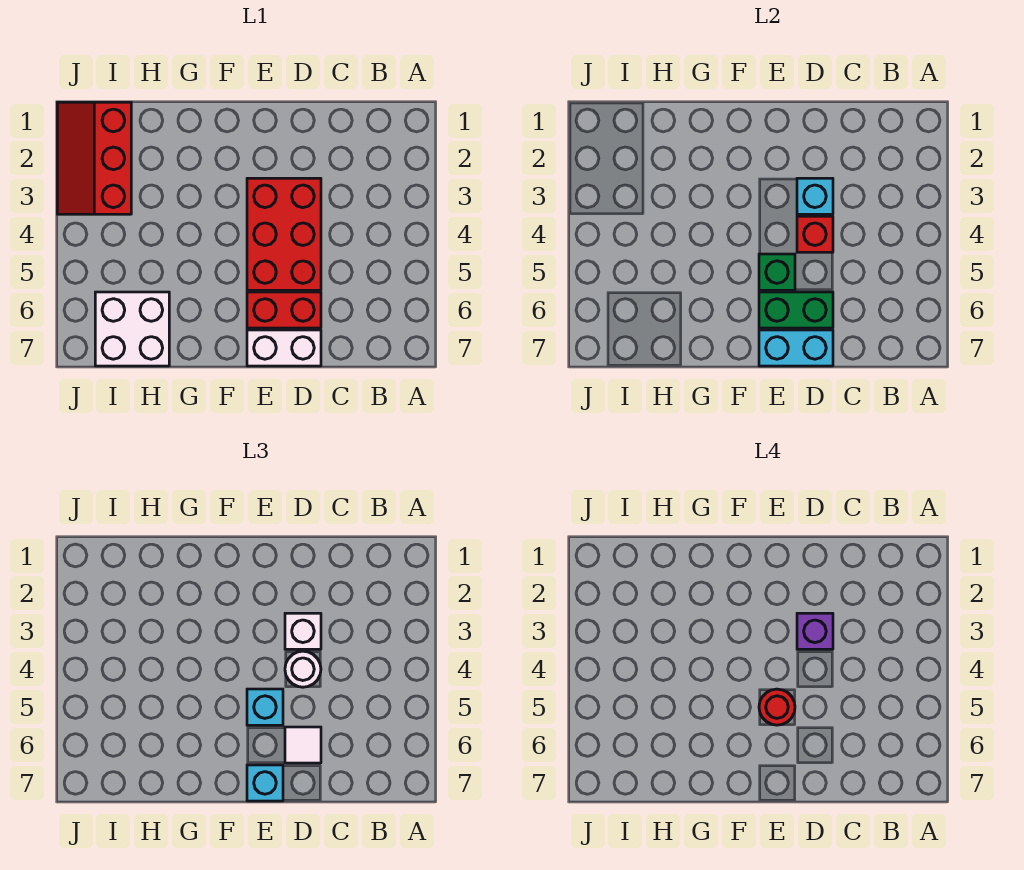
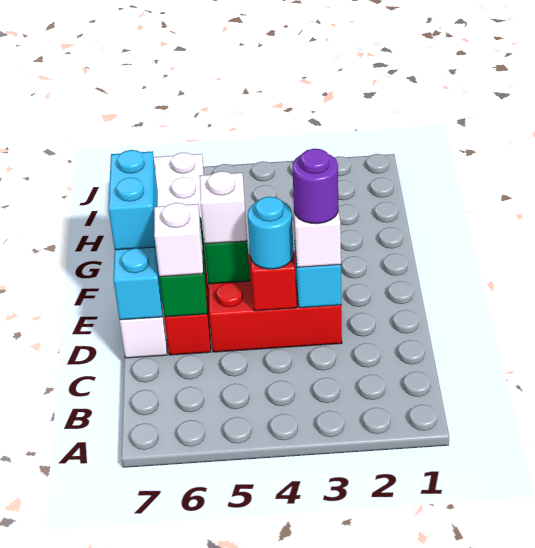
purple 1x1 brick [797,613,833,649] -> purple 1x1 round brick [292,149,338,224]
white 1x1 round brick [285,651,321,687] -> cyan 1x1 round brick [248,197,294,269]
white 1x1 tile [285,727,321,763] -> white 1x1 brick [154,203,203,277]
cyan 1x1 brick [247,689,283,725] -> white 1x1 brick [200,171,247,244]
red 1x1 round brick [759,689,795,725] -> none
cyan 1x1 brick [247,765,283,801] -> cyan 1x2 brick [108,150,158,250]
red 2x3 slope [57,102,131,214] -> none

